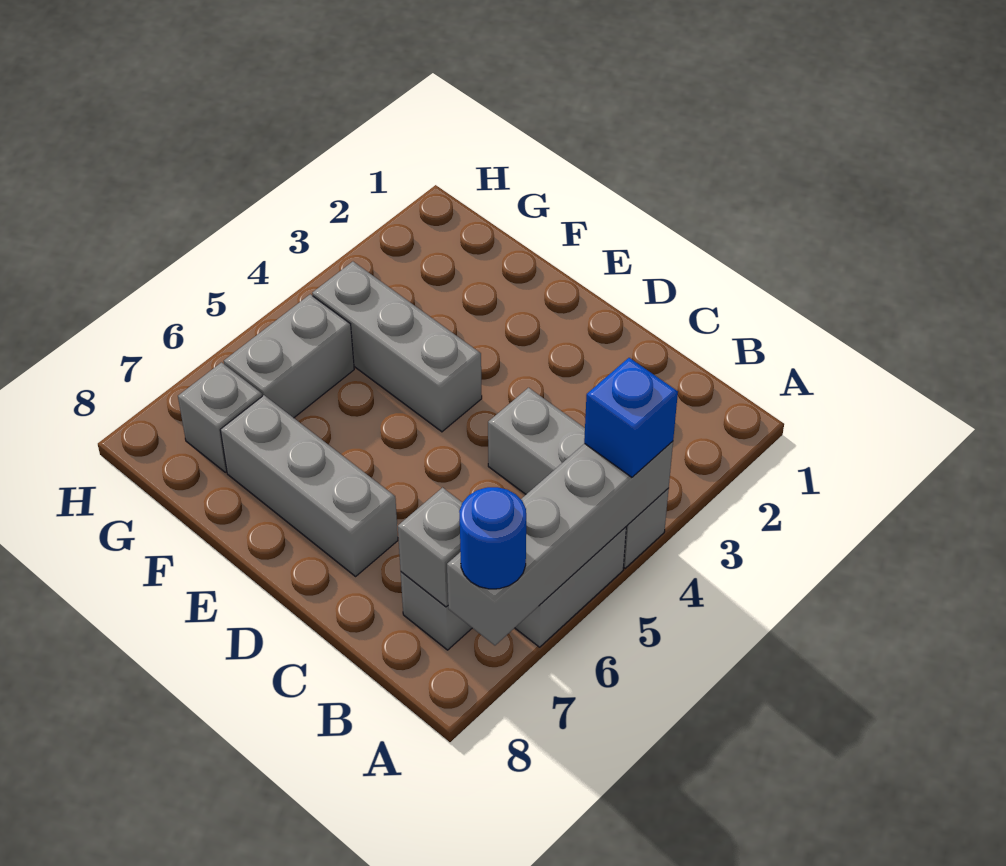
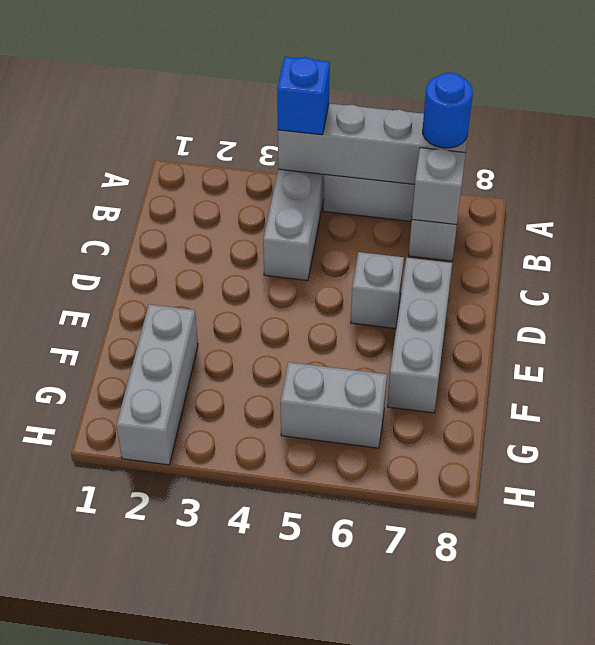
grey 1x3 brick [312,262,482,432] -> grey 1x3 brick moved to [116,304,198,465]
grey 1x1 brick [178,362,262,472] -> grey 1x1 brick moved to [351,252,404,328]

